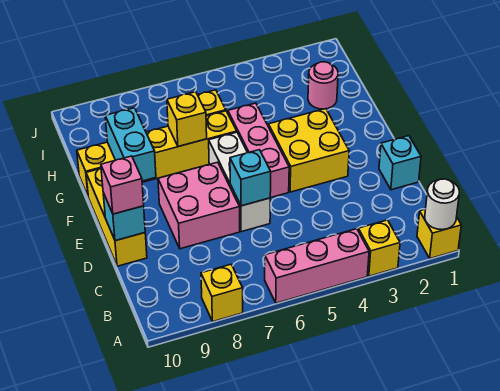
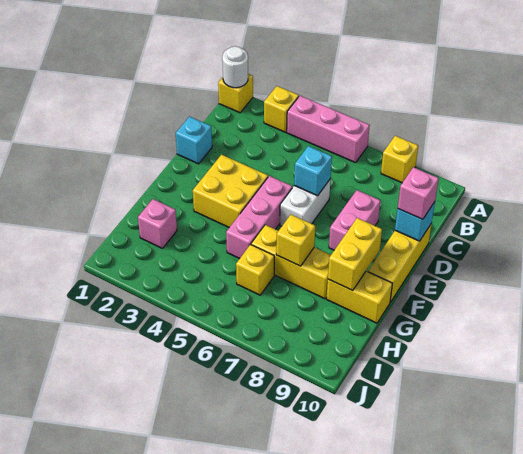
white 1x3 brick [209,132,270,232] -> white 1x2 brick [280,179,331,226]
pink 2x2 brick [158,162,240,249] -> pink 1x2 brick [329,190,380,250]
cyan 1x2 brick [105,108,156,181] -> yellow 1x2 brick [328,218,382,291]
pink 1x1 round brick [308,62,338,109] -> pink 1x1 brick [138,199,177,248]

